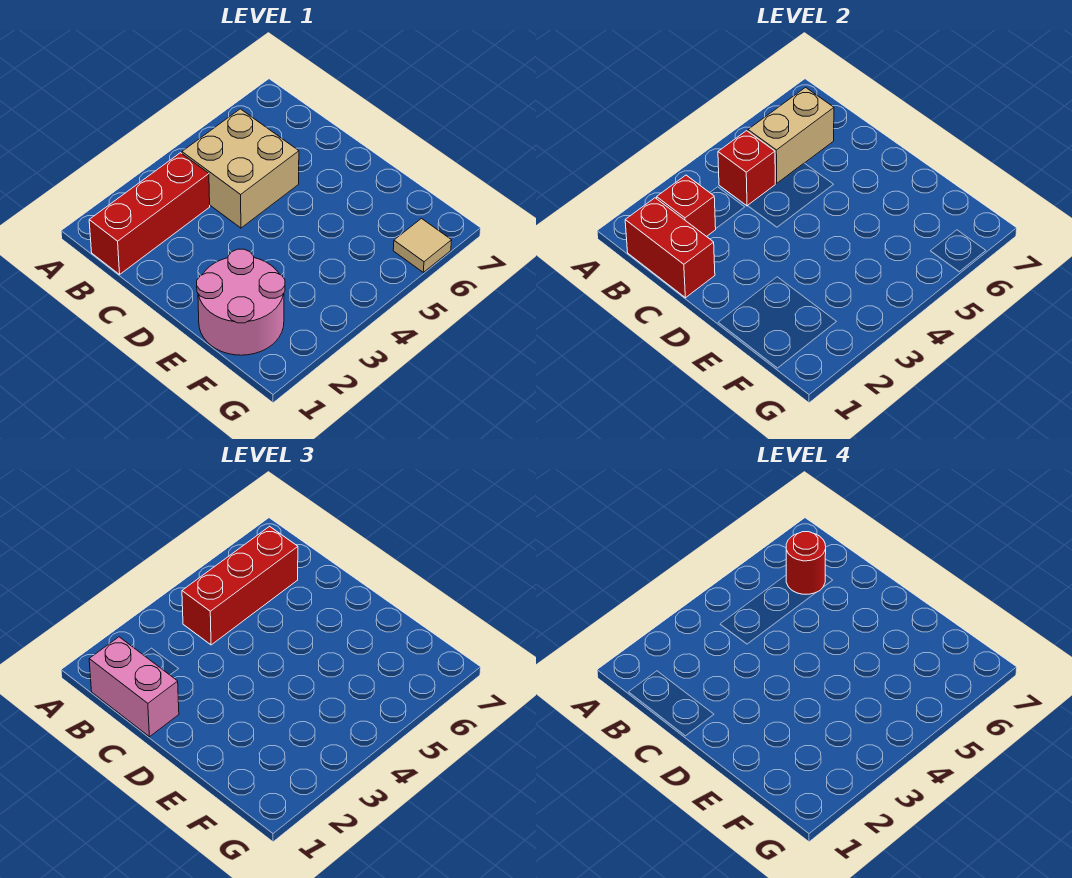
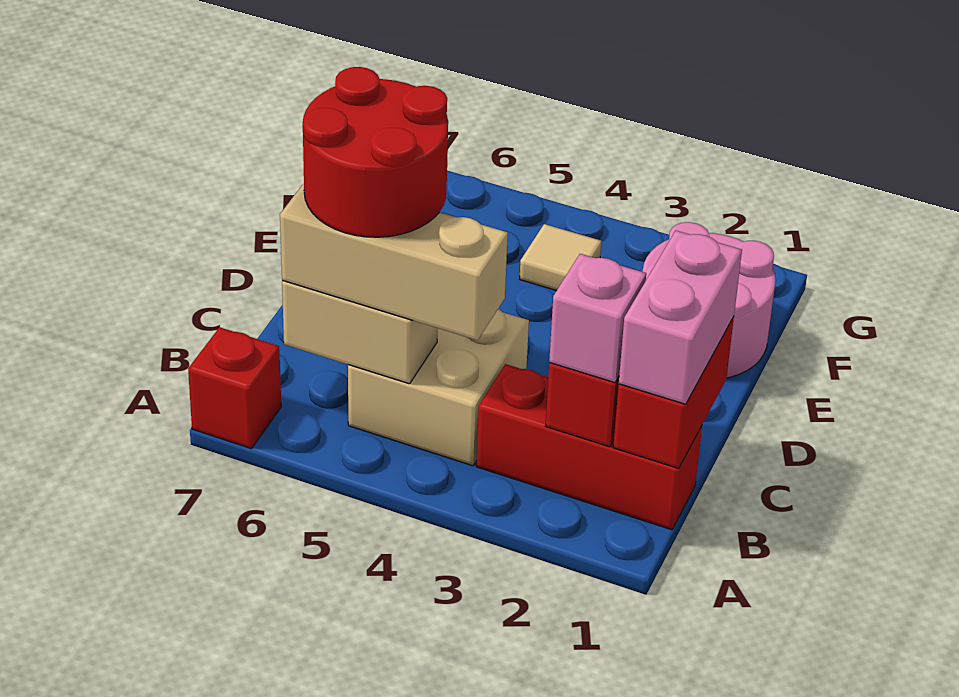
none -> pink 1x1 brick [549,254,646,383]
red 1x1 brick [718,131,775,206] -> red 1x1 brick moved to [188,327,281,449]
red 1x3 brick [182,526,298,645] -> tan 1x3 brick [280,183,508,340]
red 1x1 round brick [786,532,826,594] -> red 2x2 round brick [303,67,448,237]
tan 1x1 tile [393,219,452,272] -> tan 1x1 tile moved to [520,224,601,291]

